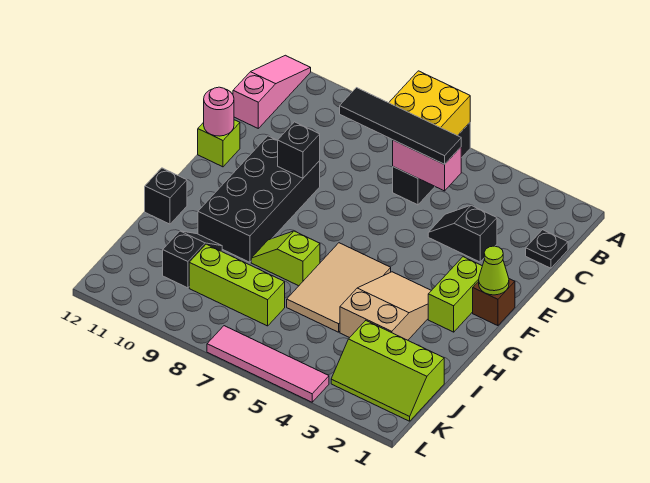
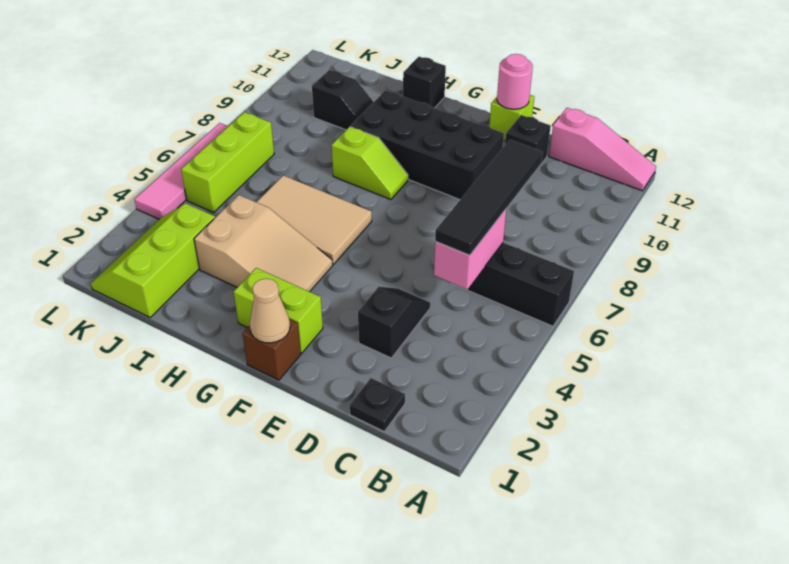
yellow 2x2 brick [389,71,470,136] -> none
black 1x1 brick [277,122,320,178] -> black 1x1 brick moved to [505,115,551,175]
lime 1x1 cone [479,246,509,295] -> tan 1x1 cone [250,279,290,343]
lime 1x2 slope [251,231,320,286] -> lime 1x2 slope turned to [332,127,408,200]
lime 1x3 brick [189,244,285,326] -> lime 1x3 brick moved to [181,112,274,212]

